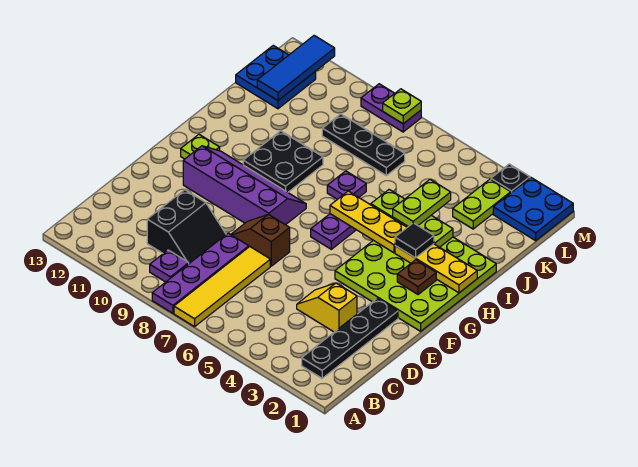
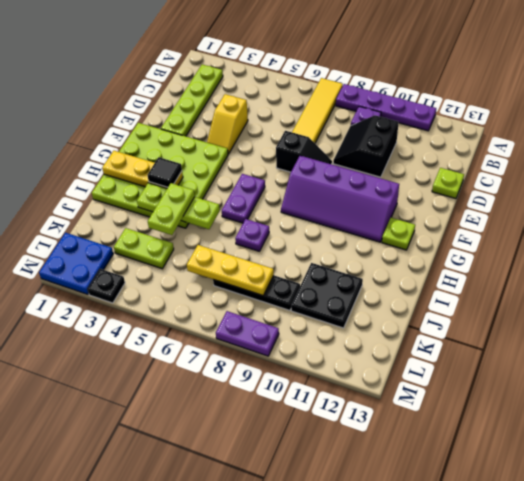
purple 1x4 plate [152,233,249,313] -> purple 1x4 plate turned to [336,84,436,131]
black 1x4 plate [302,298,398,378] -> lime 1x4 plate [161,64,223,136]
yellow 1x2 slope [297,283,357,332] -> yellow 1x2 slope turned to [207,94,248,154]
brown 1x2 slope [231,214,290,266] -> black 1x2 slope [276,131,332,172]
brown 1x1 plate [397,260,436,295] -> none
yellow 1x3 plate [330,191,407,253] -> yellow 1x3 plate moved to [187,245,274,295]
black 2x2 plate [243,131,323,192] -> black 2x2 plate moved to [291,263,363,328]
lime 1x2 plate [453,179,511,229] -> lime 1x2 plate turned to [114,228,174,269]
blue 2x2 plate [236,45,316,109] -> none
blue 1x3 tile [257,36,335,100] -> none
lime 1x1 plate [383,89,421,124] -> lime 1x1 plate moved to [432,168,464,199]

